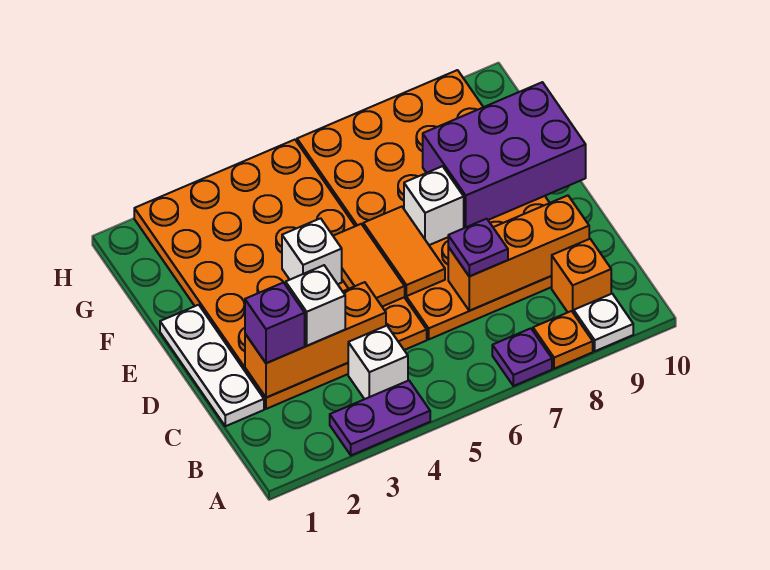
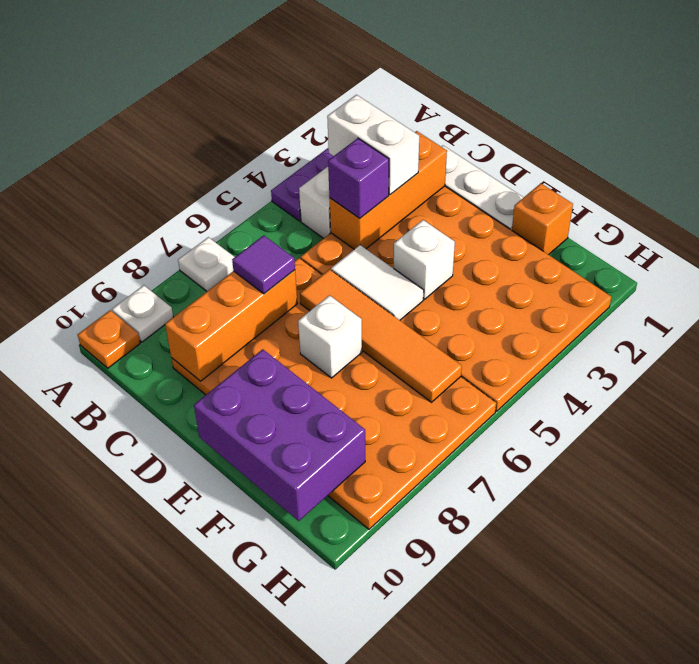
purple 1x1 plate [492,328,552,386] -> white 1x1 plate [178,237,234,291]
orange 1x1 plate [533,311,593,369] -> orange 1x1 plate moved to [78,310,140,368]
orange 1x1 brick [552,239,611,313] -> orange 1x1 brick moved to [512,184,573,255]
purple 1x1 brick [245,282,305,363] -> purple 1x1 brick moved to [328,138,389,218]
white 1x1 brick [286,265,345,346] -> white 1x2 brick [327,95,419,195]
purple 1x1 plate [448,219,508,276] -> purple 1x1 tile [232,235,295,294]
orange 1x2 tile [333,224,405,307] -> white 1x2 tile [331,245,424,320]
orange 1x2 tile [363,207,445,296] -> orange 1x4 tile [300,269,462,402]
purple 2x3 brick [423,82,586,228] -> purple 2x3 brick turned to [194,349,365,521]

